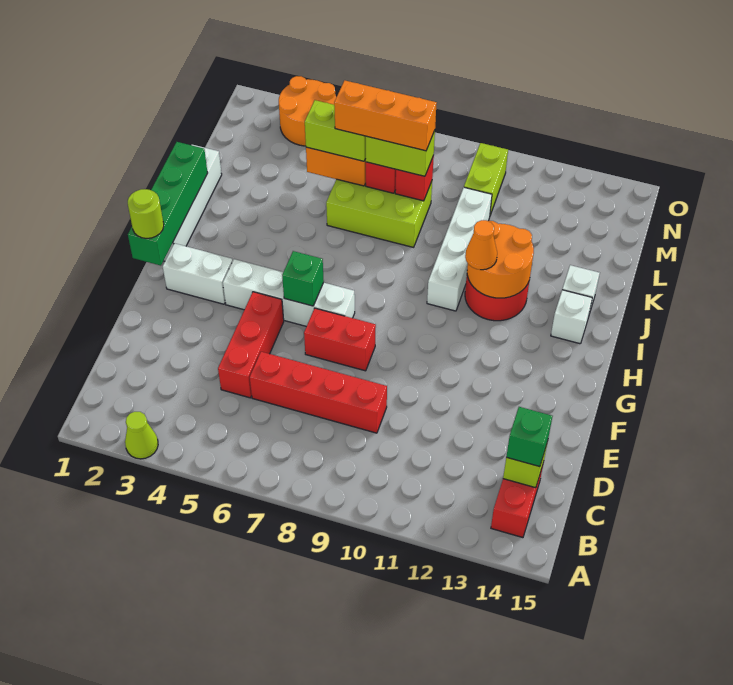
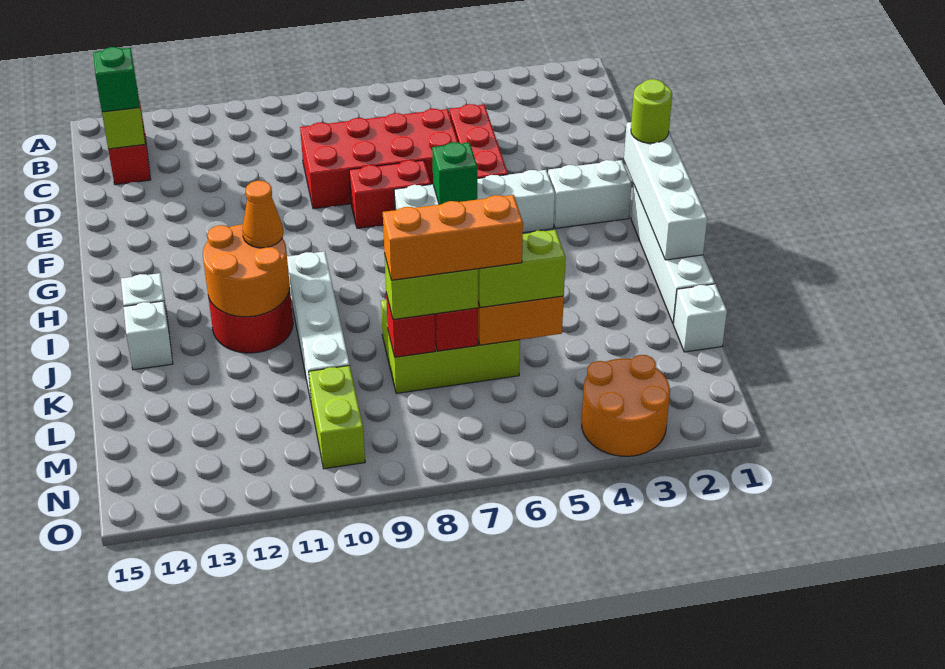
lime 1x1 cone [125,412,158,459] -> none
red 1x4 brick [250,352,387,433] -> red 2x4 brick [300,109,458,209]
green 1x4 brick [128,142,208,266] -> white 1x4 brick [624,122,707,260]
none -> white 1x1 brick [673,284,727,352]

